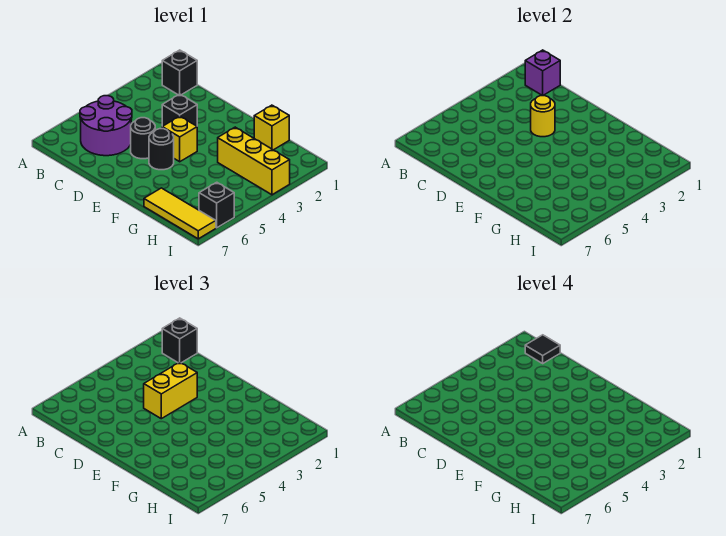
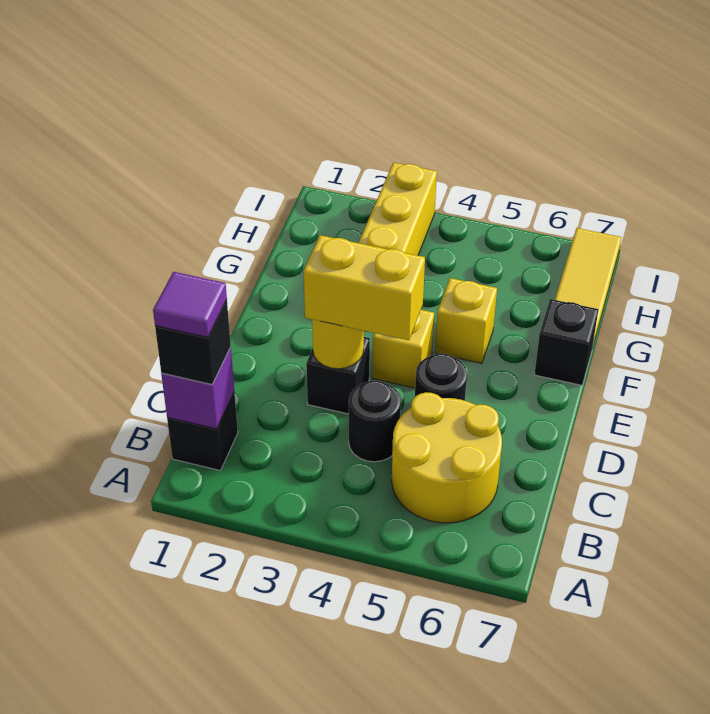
black 1x1 tile [525,335,560,363] -> purple 1x1 tile [153,272,227,337]
purple 2x2 round brick [80,96,132,156] -> yellow 2x2 round brick [392,392,502,523]
black 1x1 round brick [149,129,174,170] -> black 1x1 round brick moved to [349,381,401,462]
yellow 1x1 brick [254,105,289,150] -> yellow 1x1 brick moved to [435,278,497,363]
black 1x1 brick [199,182,234,228] -> black 1x1 brick moved to [534,299,599,385]

